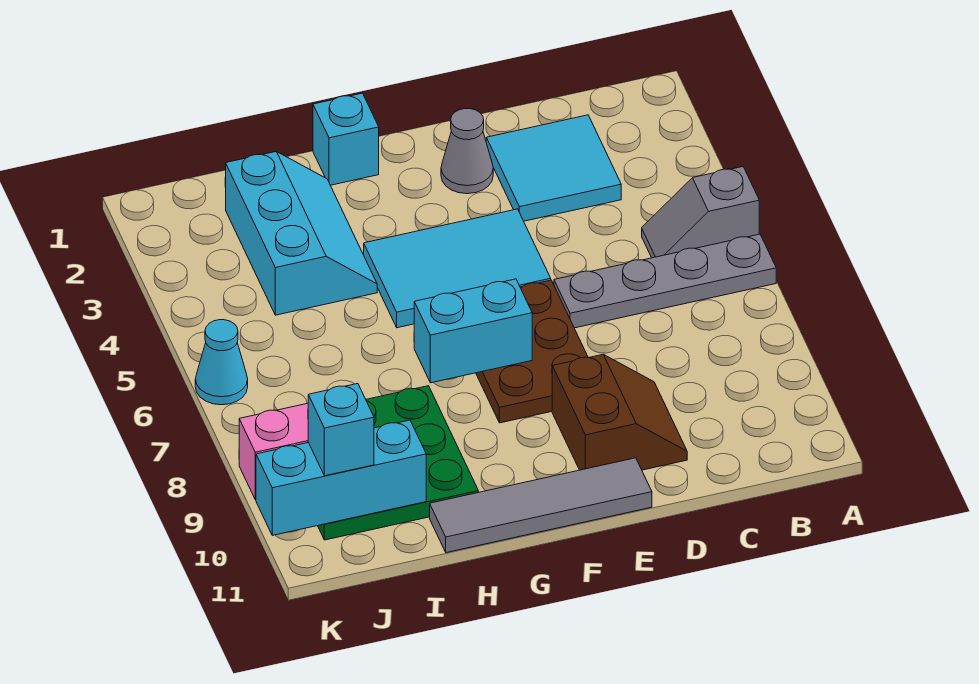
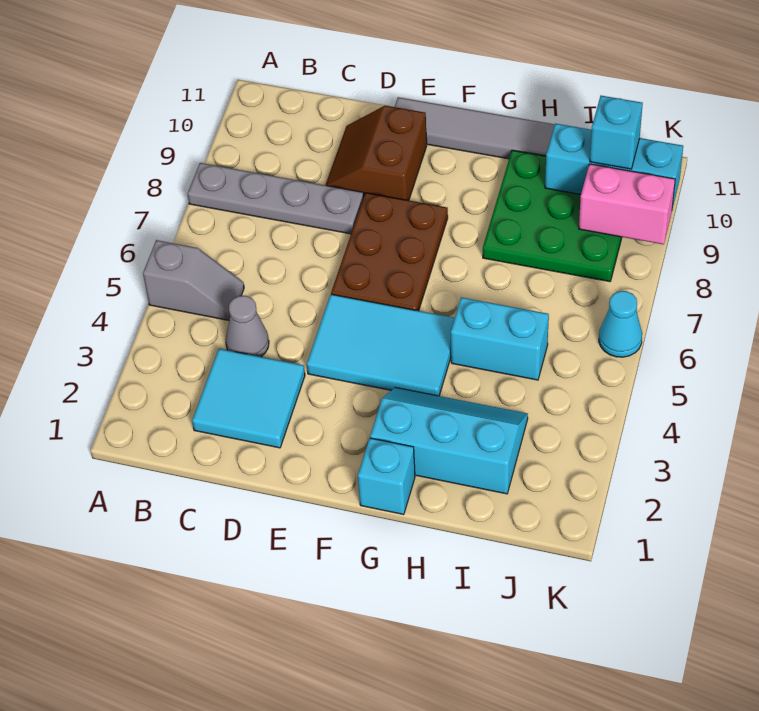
grey 1x4 plate [554,234,776,328] -> grey 1x4 plate moved to [188,163,364,234]
grey 1x1 cone [441,109,493,194] -> grey 1x1 cone moved to [226,296,269,357]
cyan 1x2 brick [414,279,532,383] -> cyan 1x2 brick moved to [451,297,549,380]
cyan 2x3 slope [226,151,377,315] -> cyan 2x3 slope turned to [370,388,528,494]

